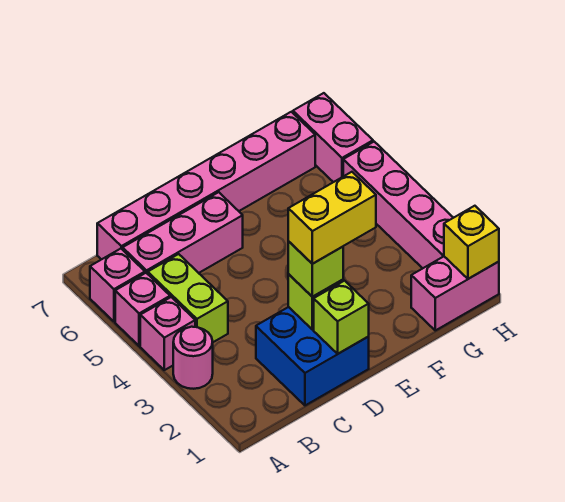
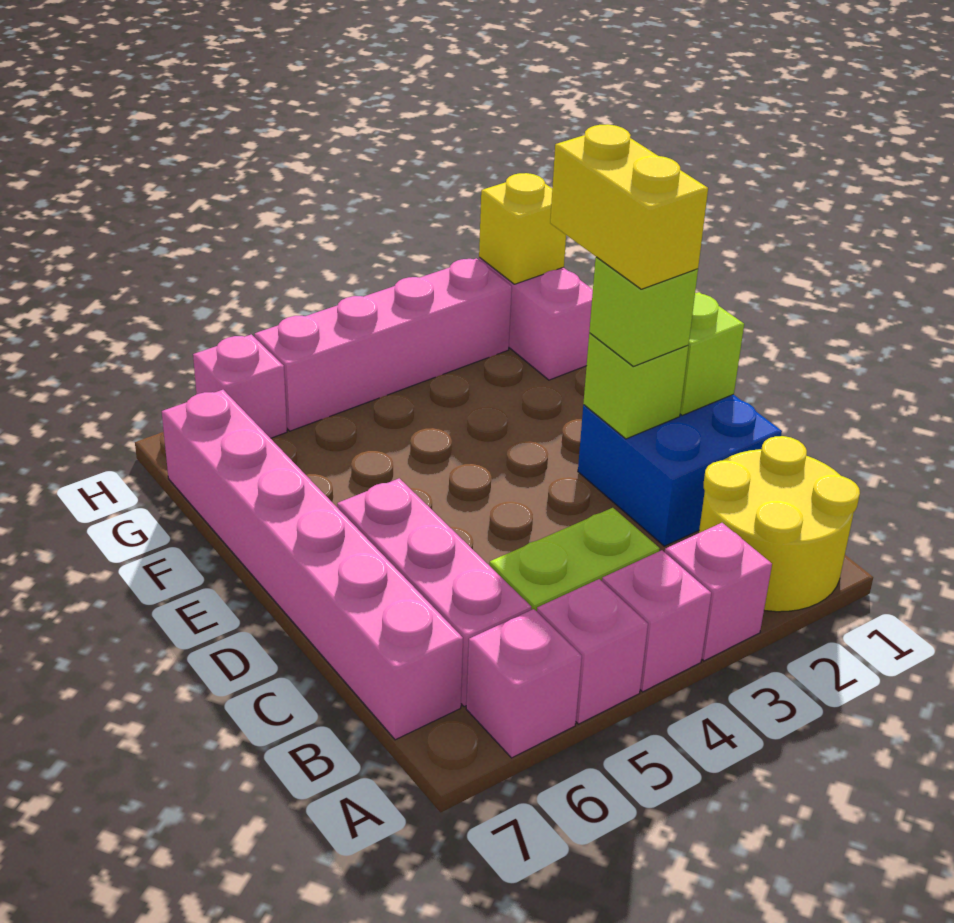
none -> yellow 2x2 round brick [699,436,860,612]
pink 1x1 round brick [173,327,213,389] -> pink 1x1 brick [665,523,772,661]
pink 1x2 brick [293,93,373,182] -> pink 1x1 brick [193,334,287,438]

